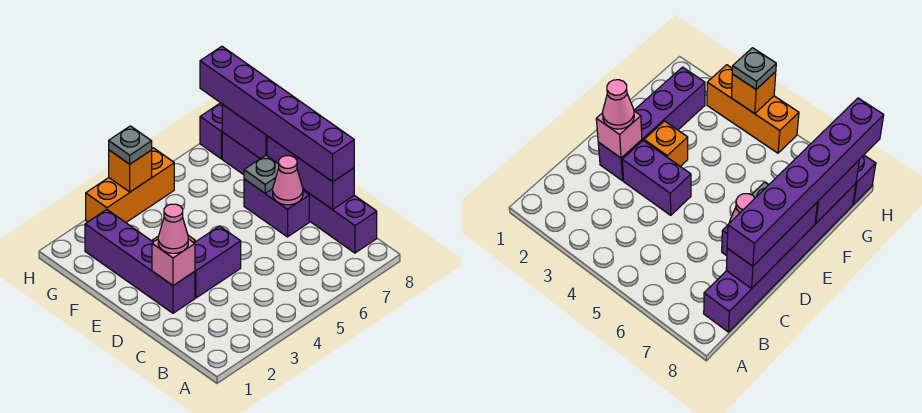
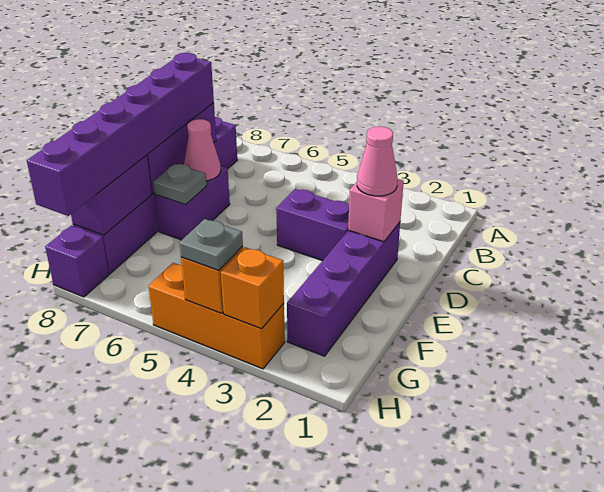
orange 1x1 brick [644,121,688,166] -> orange 1x1 brick moved to [221,247,284,329]

